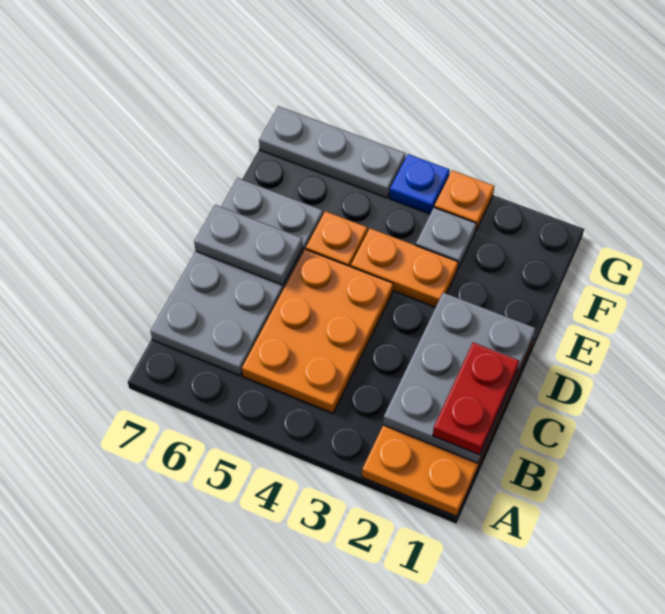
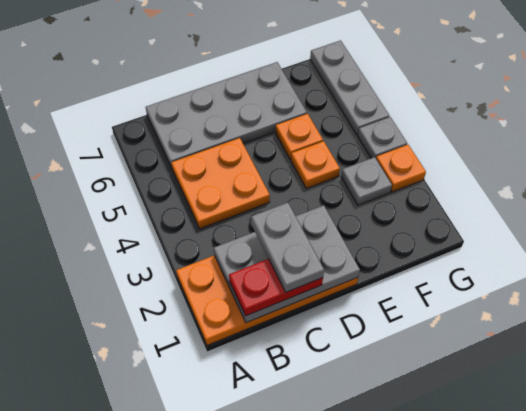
orange 2x3 plate [242,250,393,413] -> orange 2x2 plate [171,138,270,229]
grey 1x2 plate [194,205,303,285] -> grey 1x2 plate moved to [251,203,324,292]
orange 1x2 plate [351,228,458,307] -> orange 1x1 plate [291,141,340,189]
blue 1x1 plate [389,154,450,214] -> grey 1x1 plate [358,117,407,158]

